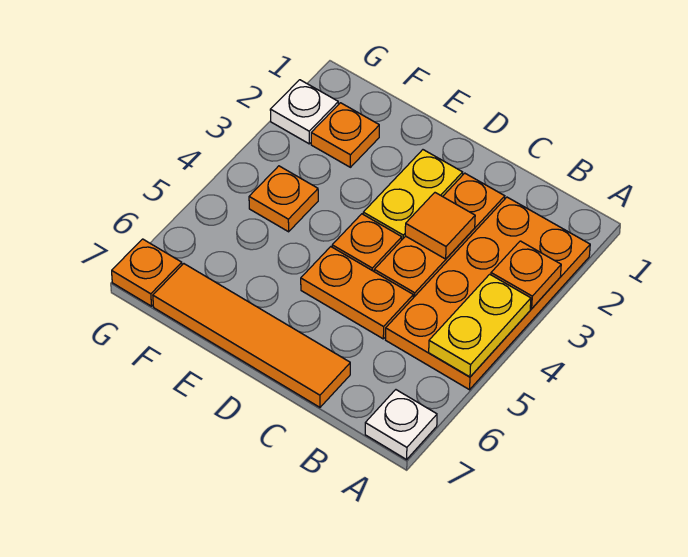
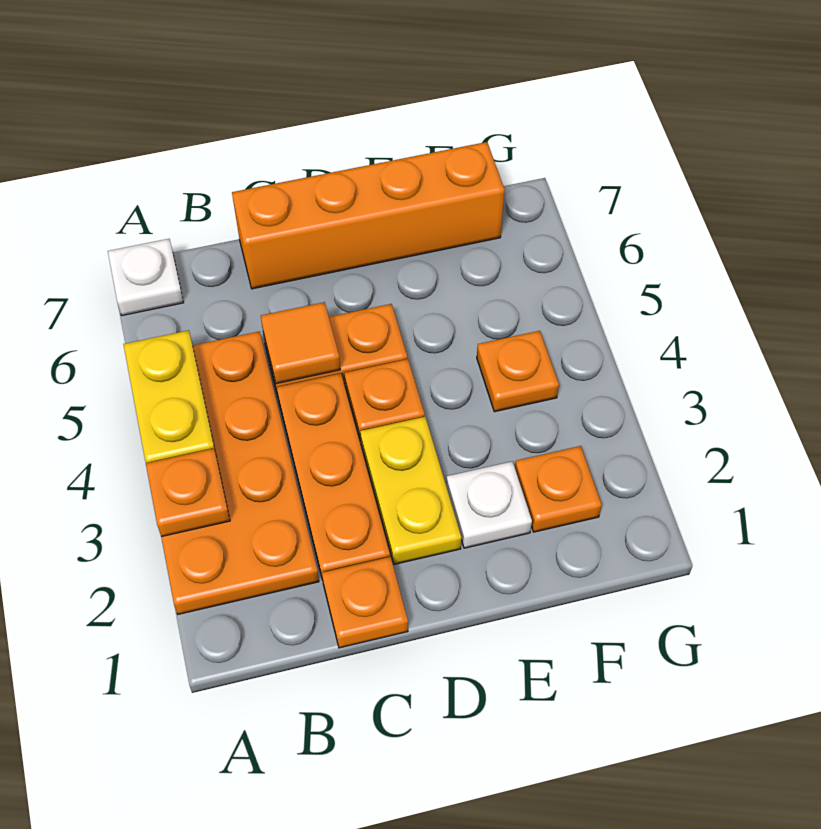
orange 1x1 tile [405,193,475,259] -> orange 1x1 tile moved to [261,302,340,384]
orange 1x4 tile [153,264,350,407] -> orange 1x4 brick [232,142,505,289]
white 1x1 plate [270,80,338,144] -> white 1x1 plate moved to [446,462,532,548]
orange 1x1 plate [112,239,182,306] -> orange 1x1 plate moved to [322,557,408,648]

